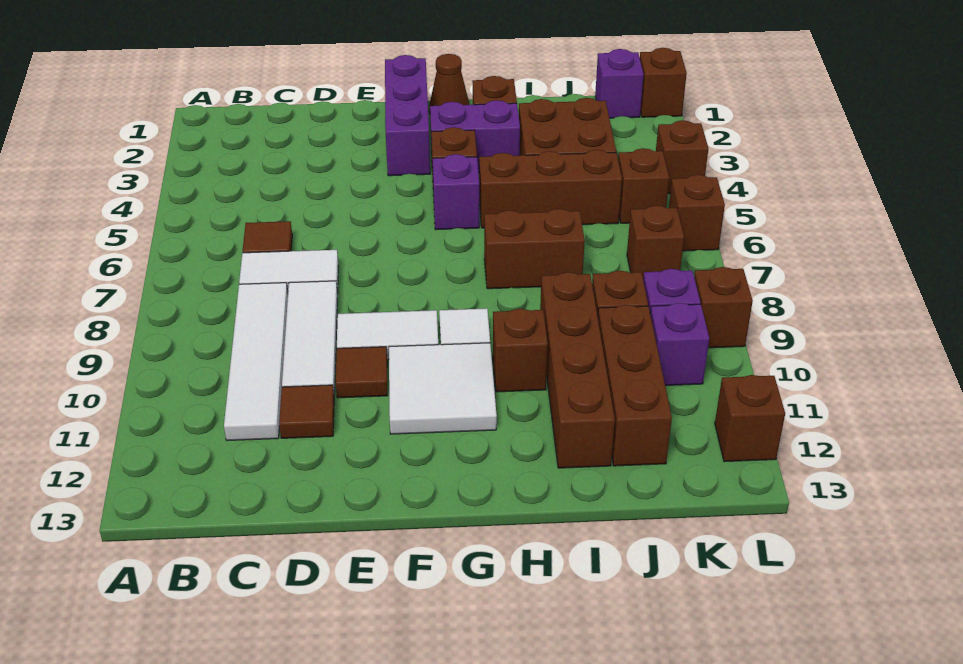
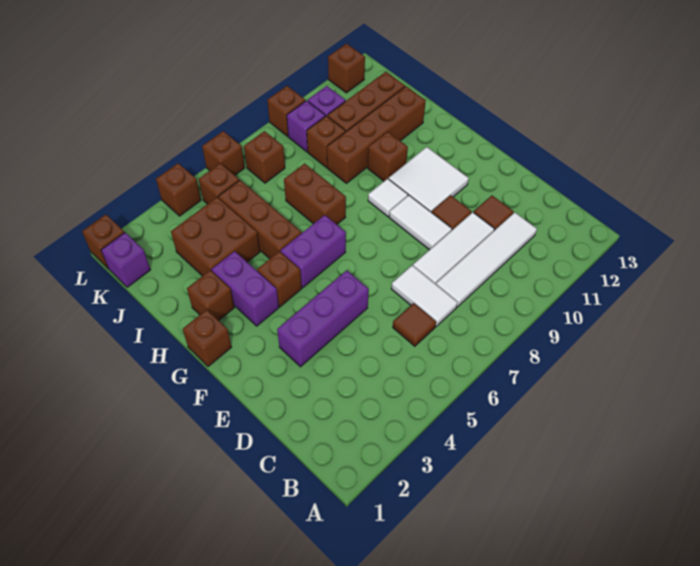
purple 1x3 brick [385,55,430,176] -> purple 1x3 brick moved to [277,271,369,367]
brown 1x1 cone [429,54,469,112] -> brown 1x1 brick [183,310,231,367]
purple 1x1 brick [433,154,479,230] -> purple 1x2 brick [281,215,346,288]

